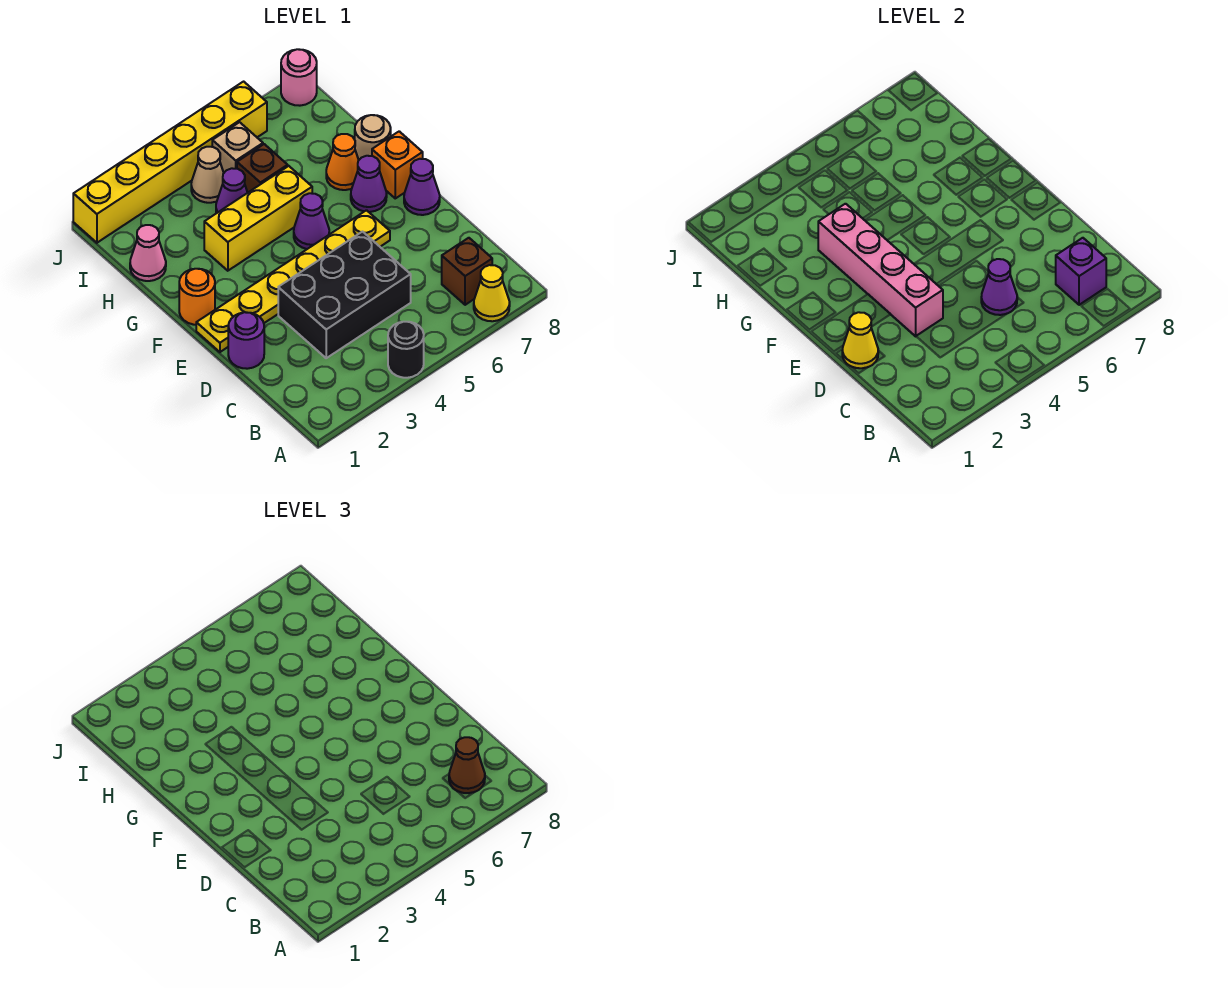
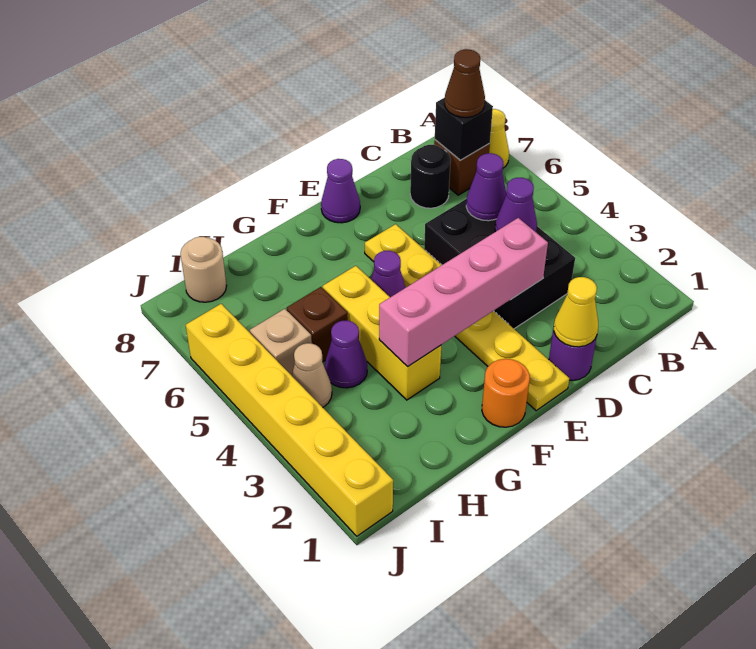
black 1x1 round brick [388,322,424,378] -> black 1x1 round brick moved to [410,145,451,208]
purple 1x1 brick [1056,238,1106,305] -> black 1x1 brick [435,98,493,160]
purple 1x1 cone [351,156,387,212] -> purple 1x1 cone moved to [495,178,537,232]
orange 1x1 brick [372,131,423,198] -> none
orange 1x1 cone [326,134,359,190] -> none
tan 1x1 round brick [355,115,391,160] -> tan 1x1 round brick moved to [180,237,227,302]
pink 1x1 cone [130,225,166,281] -> none
pink 1x1 round brick [281,49,317,106] -> none

